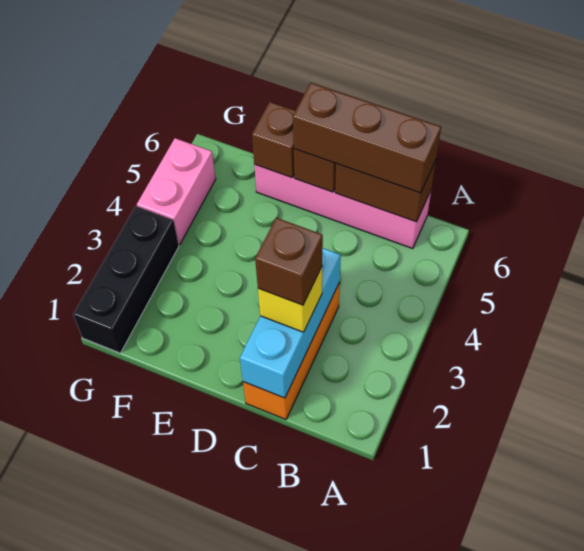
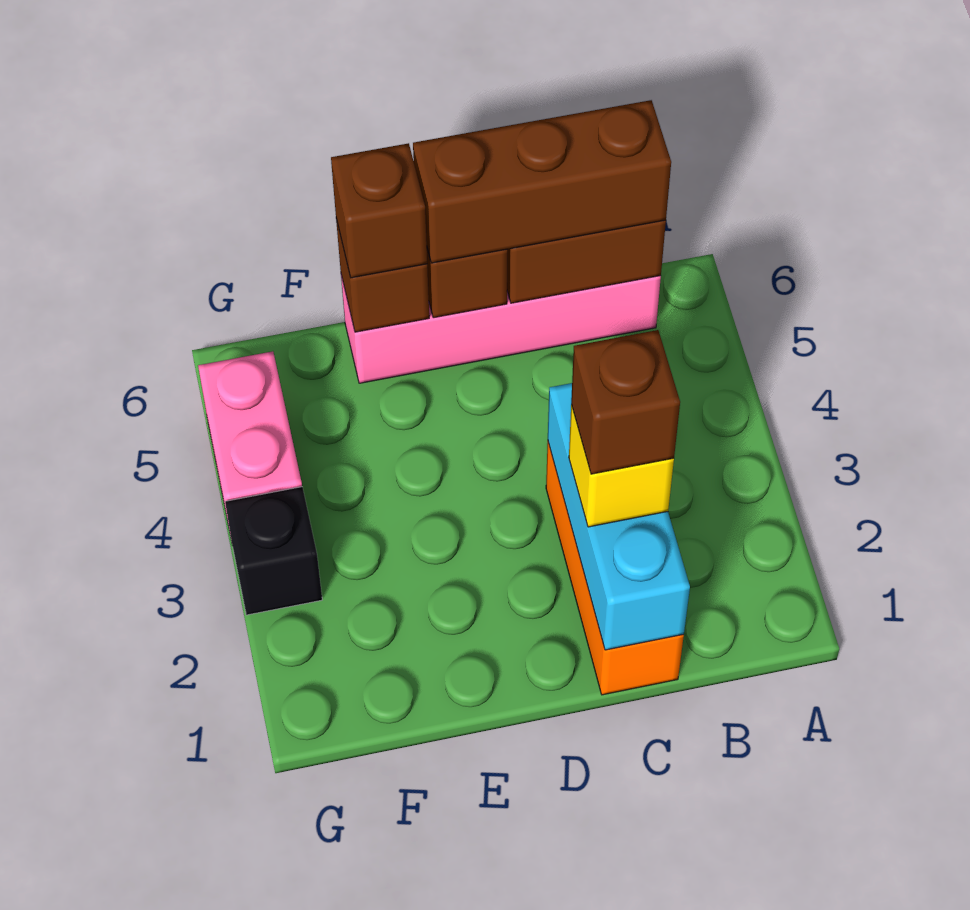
none -> brown 1x1 brick [331,143,427,278]
black 1x3 brick [73,206,179,353] -> black 1x1 brick [225,487,322,615]

